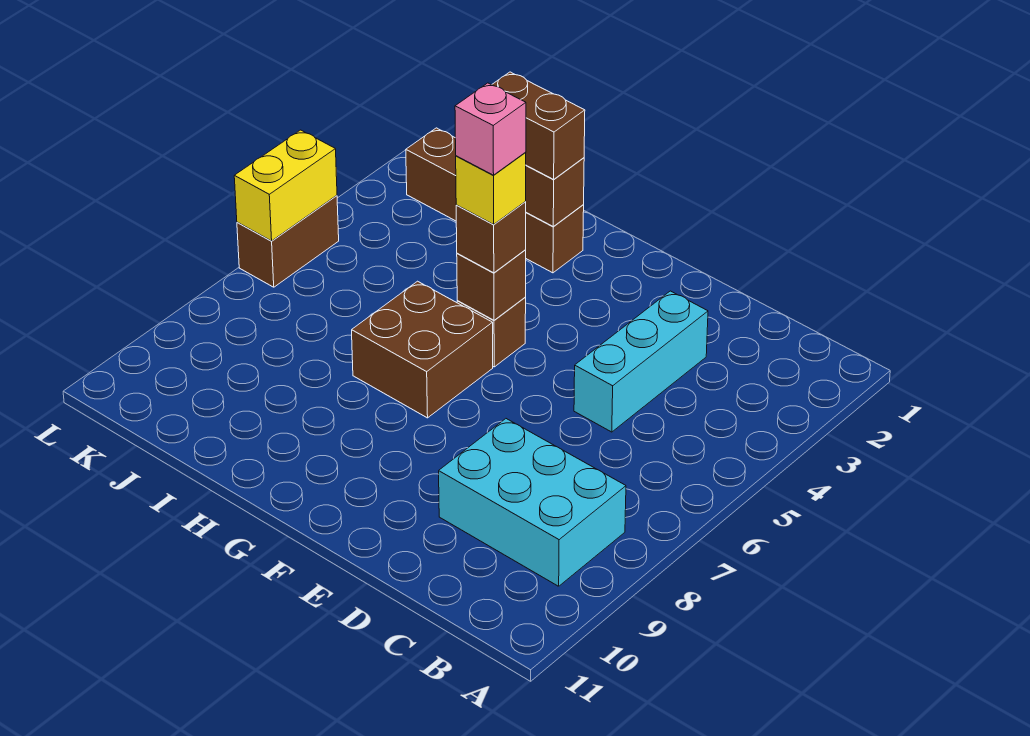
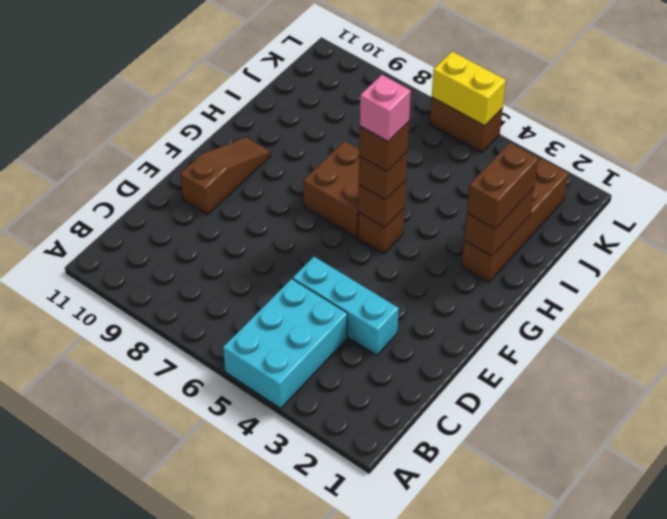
cyan 2x3 brick [439,419,626,586] -> cyan 2x3 brick moved to [223,279,347,408]
none -> brown 1x3 slope [180,137,271,215]
yellow 1x1 brick [456,152,526,224] -> brown 1x1 brick [359,122,409,171]

